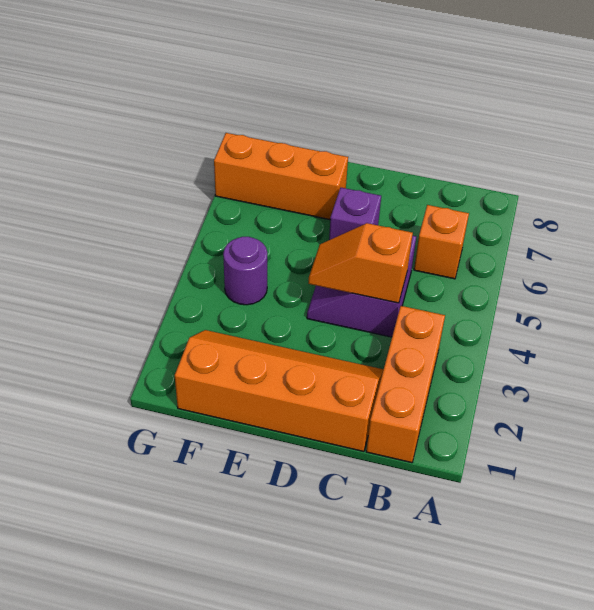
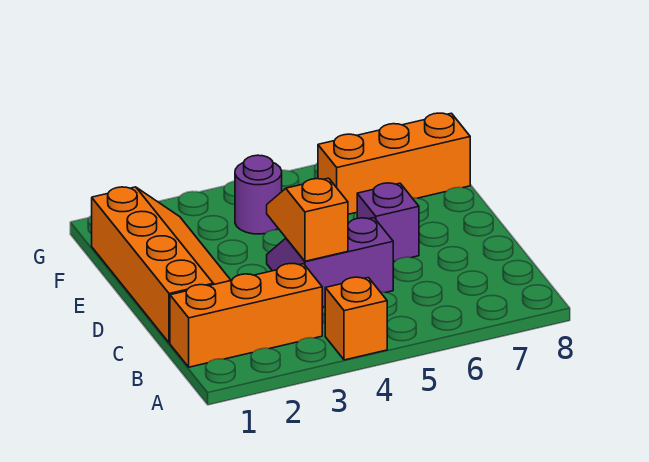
orange 1x1 brick [414,205,469,279] -> orange 1x1 brick moved to [325,277,387,360]
orange 1x3 brick [214,133,348,220] -> orange 1x3 brick turned to [318,113,470,214]

